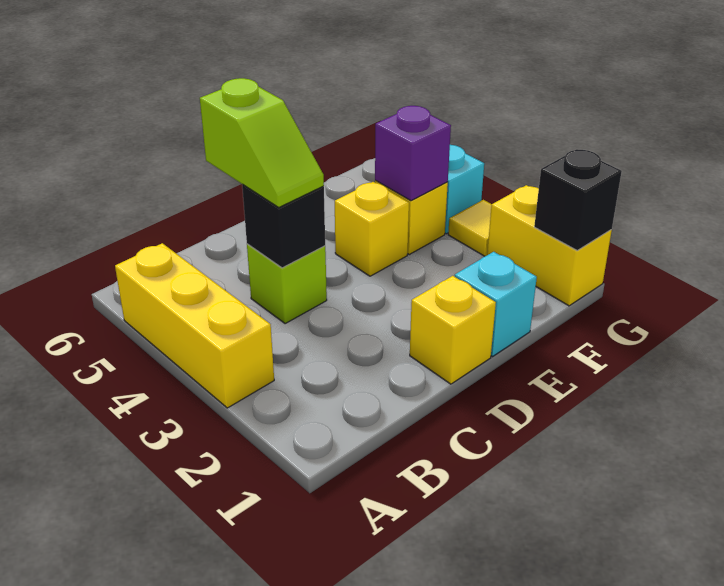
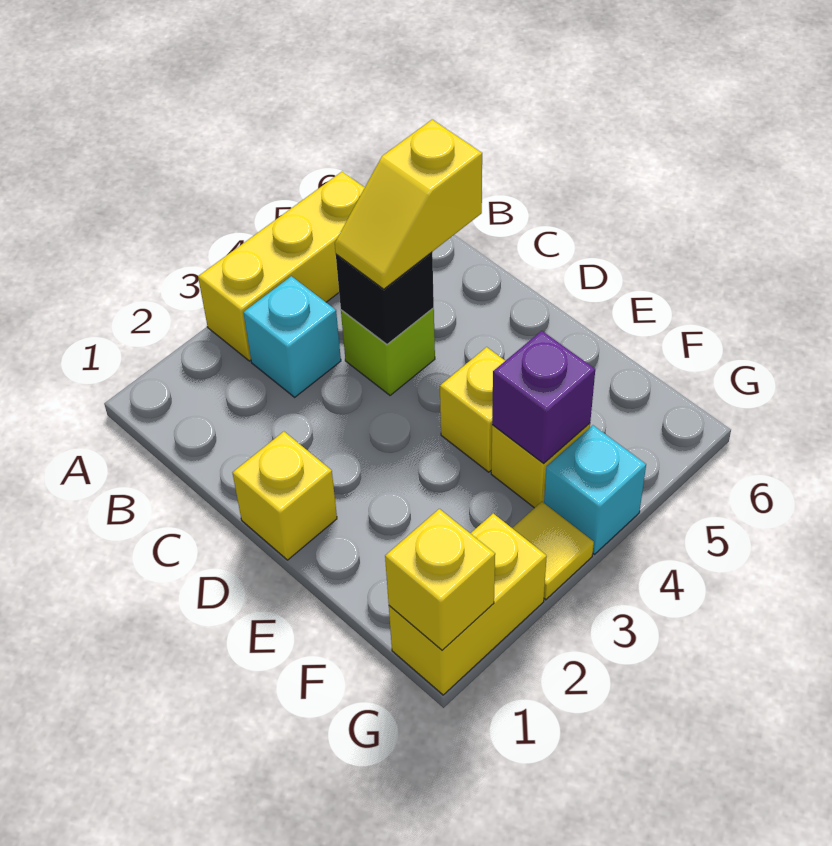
lime 1x2 slope [200,78,324,207] -> yellow 1x2 slope [335,120,482,289]
cyan 1x1 brick [455,252,537,356] -> cyan 1x1 brick moved to [243,276,341,397]
black 1x1 brick [534,150,622,250] -> yellow 1x1 brick [385,509,495,650]

